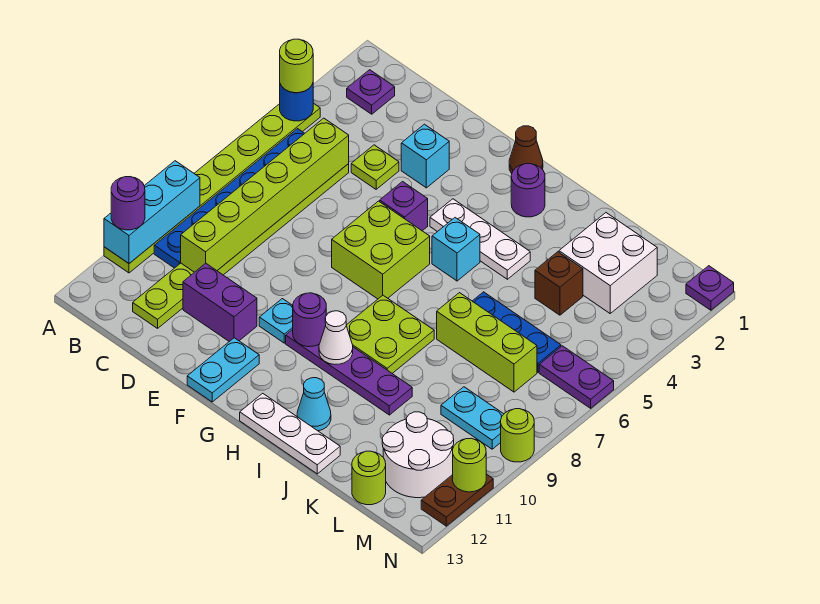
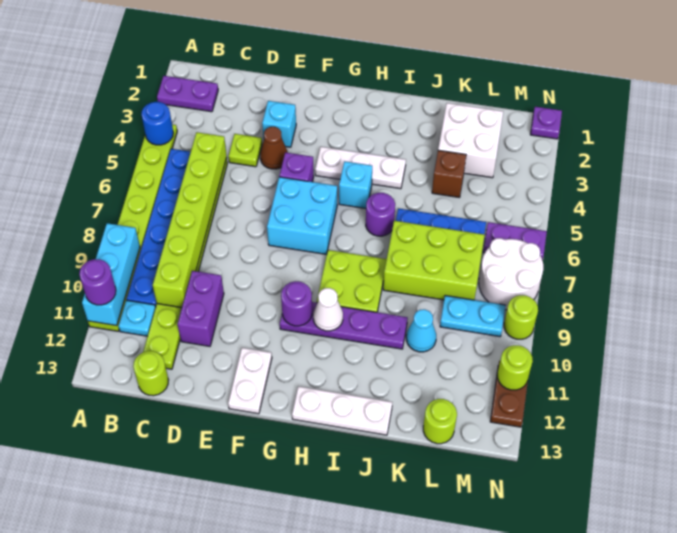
lime 1x1 round brick [280,39,313,93] -> lime 1x1 round brick moved to [133,351,168,396]
purple 1x1 plate [347,70,395,114] -> purple 1x2 plate [157,76,218,112]
purple 1x2 brick [183,263,257,342] -> purple 1x2 brick turned to [178,271,224,346]
lime 2x2 brick [332,201,430,299] -> cyan 2x2 brick [267,177,337,254]
cyan 1x1 plate [259,299,293,343] -> cyan 1x1 plate moved to [118,300,156,336]
cyan 1x2 plate [187,338,259,402] -> white 1x2 plate [228,348,272,414]
brown 1x1 cone [509,126,543,173] -> brown 1x1 cone moved to [260,127,288,169]
purple 1x1 round brick [511,164,545,217] -> purple 1x1 round brick moved to [366,193,395,236]
cyan 1x1 cone [297,378,331,431] -> cyan 1x1 cone moved to [406,309,436,352]
lime 1x3 brick [437,293,537,392] -> lime 2x3 brick [383,221,484,300]
white 2x2 round brick [382,412,454,498] -> white 2x2 round brick moved to [479,238,543,310]

